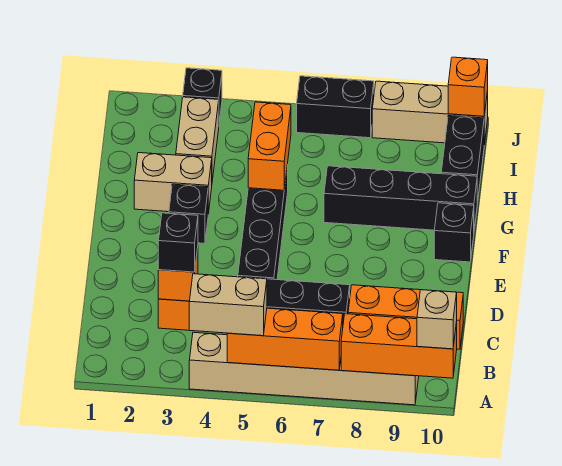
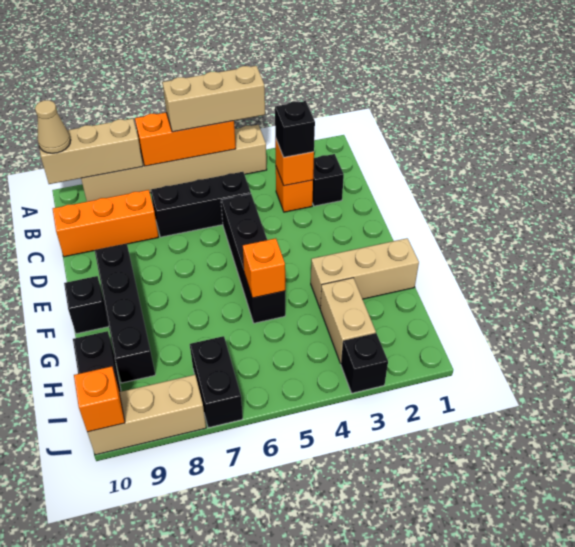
tan 1x2 brick [189,274,267,336] -> tan 1x3 brick [162,66,265,132]
orange 1x3 brick [341,314,457,378] -> tan 1x3 brick [39,118,143,184]
tan 1x1 brick [417,290,457,349] -> tan 1x1 cone [35,100,71,153]
black 1x1 brick [169,184,208,243] -> black 1x1 brick moved to [312,154,344,206]
tan 1x2 brick [134,153,212,214] -> tan 1x3 brick [311,238,419,308]
orange 1x2 brick [248,102,291,190] -> orange 1x1 brick [243,238,285,298]
black 1x4 brick [324,166,477,230] -> black 1x4 brick turned to [95,243,155,383]
black 1x2 brick [297,76,374,138] -> black 1x2 brick turned to [190,336,243,428]

